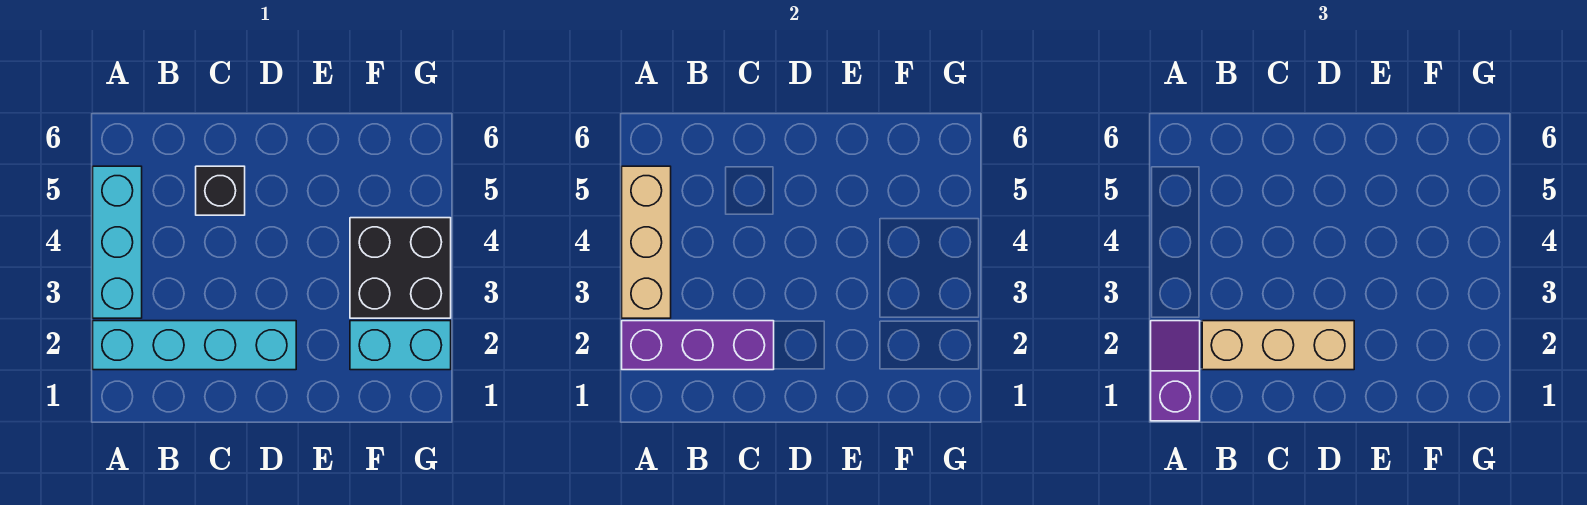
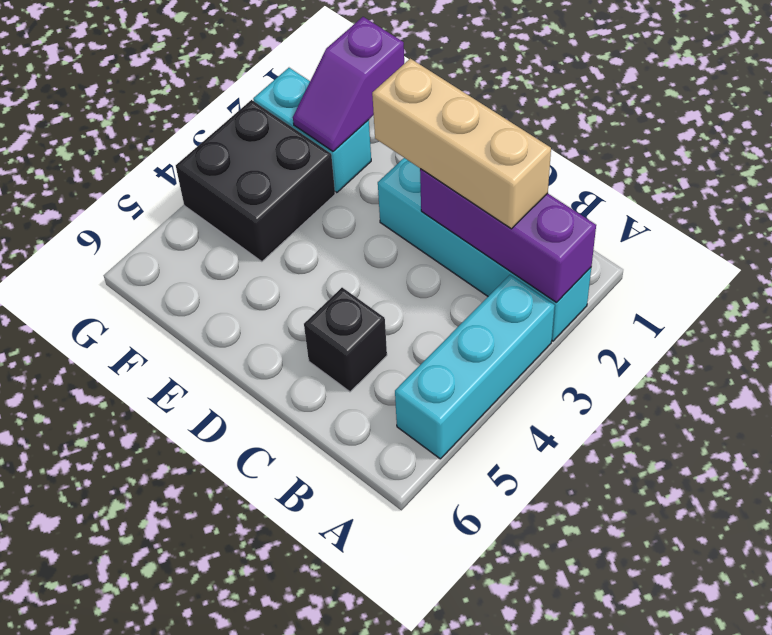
purple 1x2 slope [1151,321,1200,421] -> purple 1x2 slope moved to [293,17,404,151]
tan 1x3 brick [622,166,671,318] -> none

